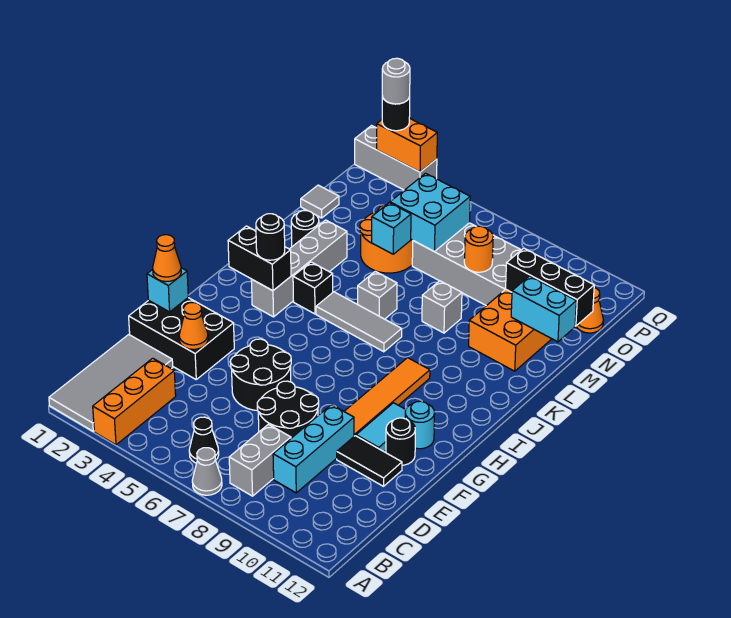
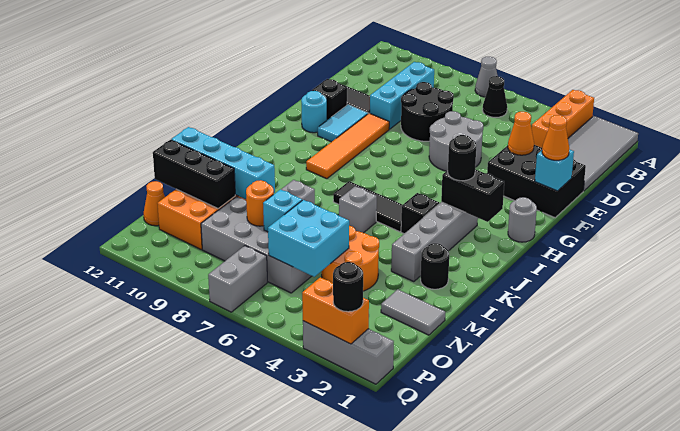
grey 1x2 brick [229,424,291,496] -> grey 1x2 brick moved to [208,246,268,312]
black 2x2 round brick [231,339,291,411] -> grey 2x2 round brick [429,111,483,171]
black 1x1 round brick [386,418,415,465] -> black 1x1 brick [312,79,347,120]
grey 1x3 tile [316,292,402,352] -> black 1x3 tile [333,181,402,232]
cyan 1x1 brick [372,203,411,254] -> cyan 1x1 brick moved to [263,189,302,232]
cyan 1x2 brick [511,276,576,342] -> cyan 1x4 brick [171,127,275,199]
grey 1x1 tile [301,185,339,218] -> grey 1x2 tile [381,289,445,335]
grey 1x1 round brick [382,58,410,104] -> grey 1x1 round brick moved to [508,197,537,242]

